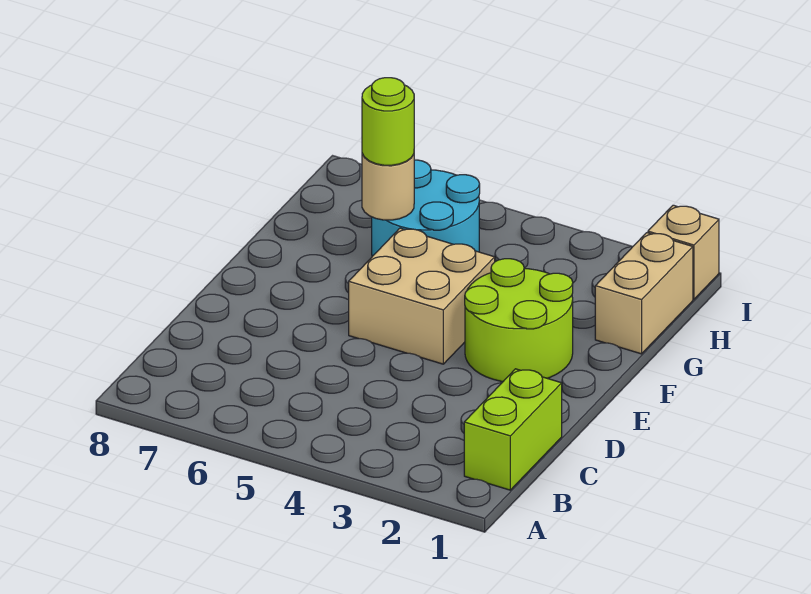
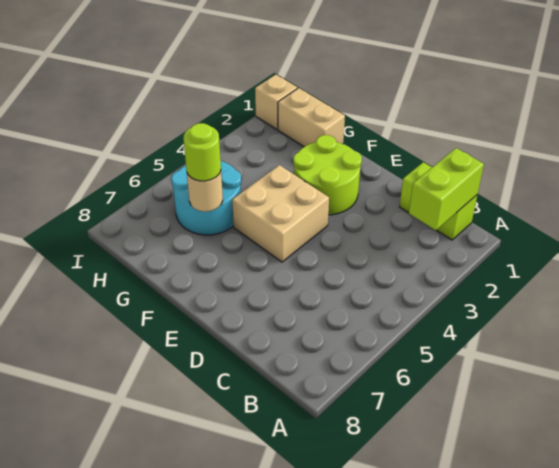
none -> lime 1x2 brick [409,148,484,230]

